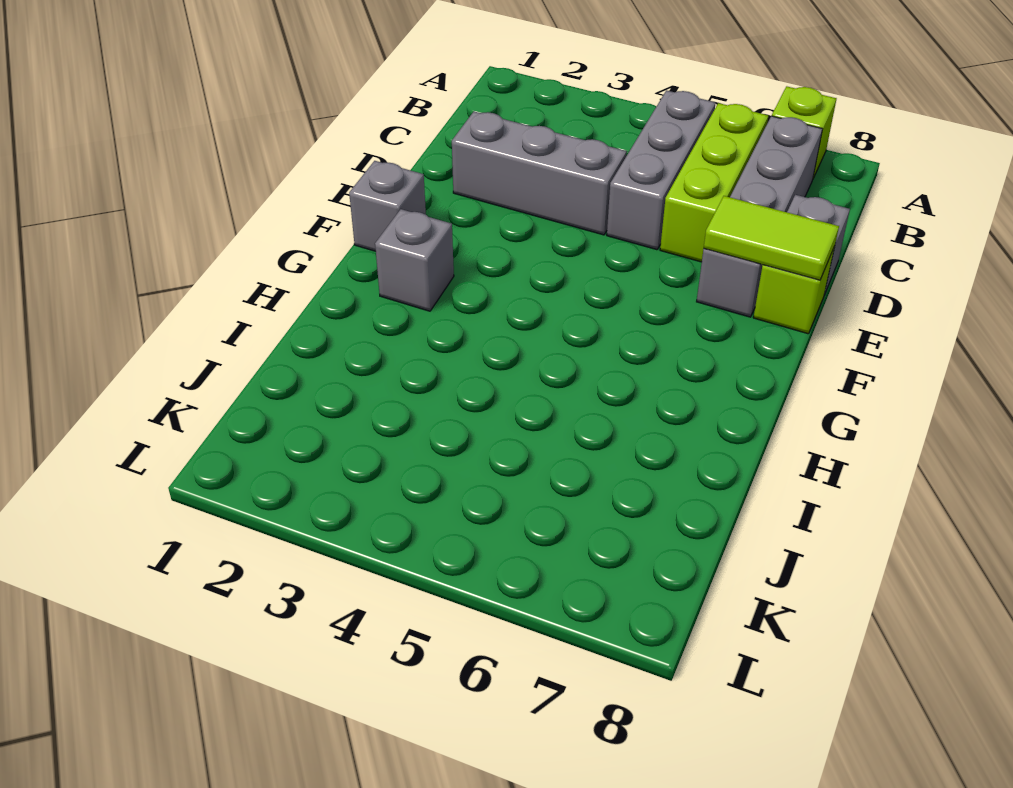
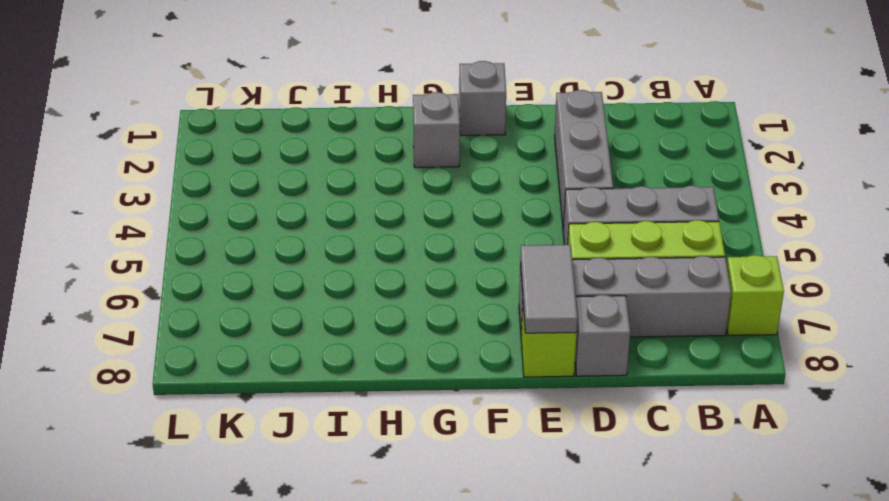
lime 1x2 tile [704,196,839,280] -> grey 1x2 tile [520,245,578,333]

